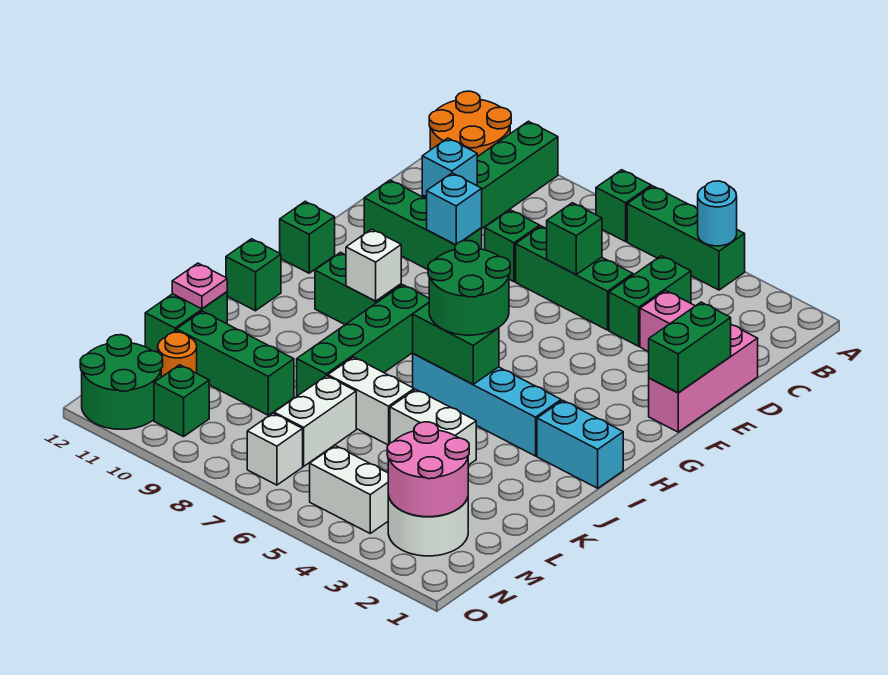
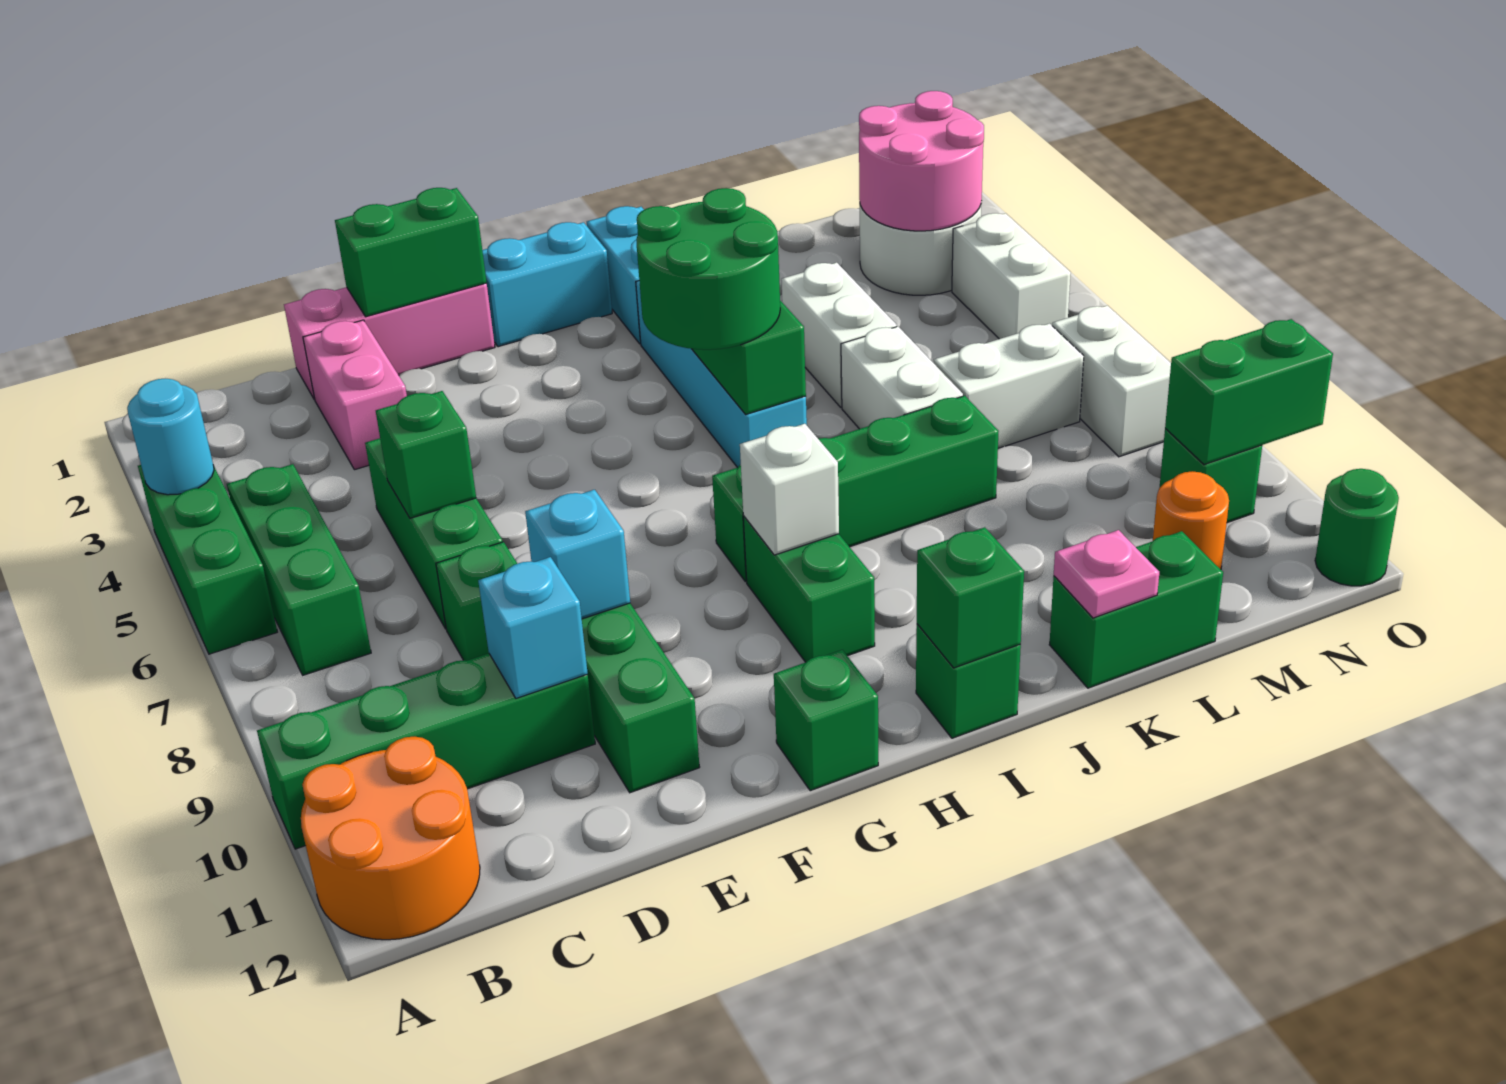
green 1x1 brick [596,170,651,242] -> green 1x1 brick moved to [917,527,1024,668]
green 1x2 brick [609,256,691,346] -> green 1x2 brick moved to [1165,319,1333,465]
none -> cyan 1x2 brick [482,222,612,347]
green 1x3 brick [177,311,294,415] -> green 1x3 brick moved to [227,464,371,675]
white 1x1 brick [247,413,303,485] -> white 1x2 brick [1052,305,1171,457]
green 2x2 round brick [80,335,163,429] -> green 1x1 round brick [1315,469,1399,586]

